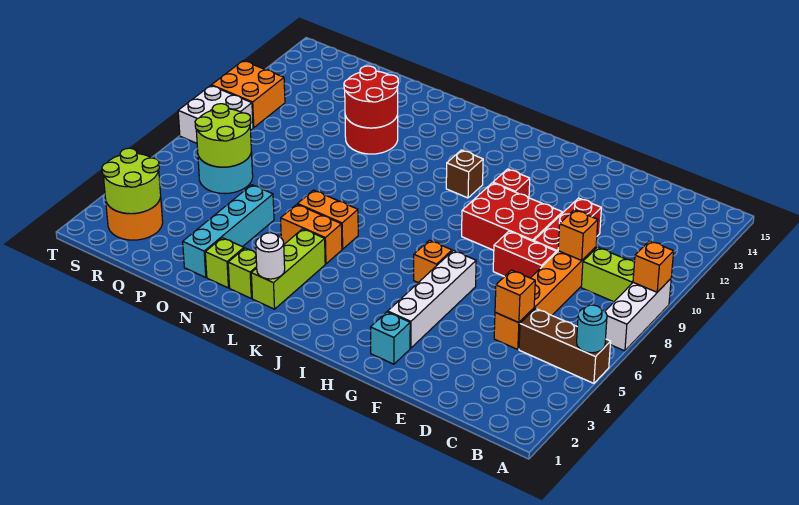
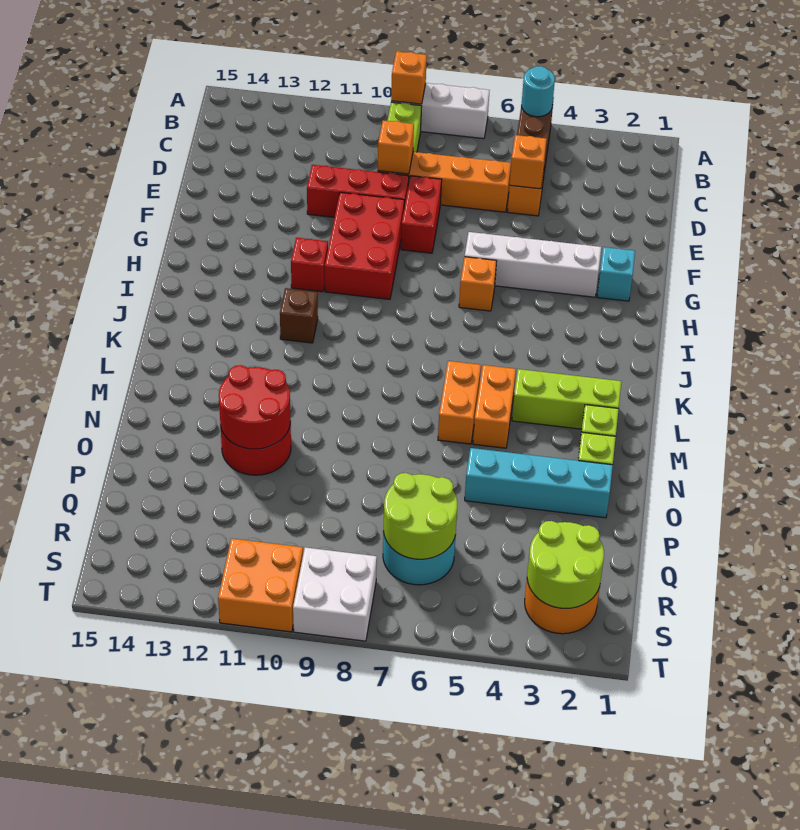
white 1x1 round brick [256,233,285,279] -> none

